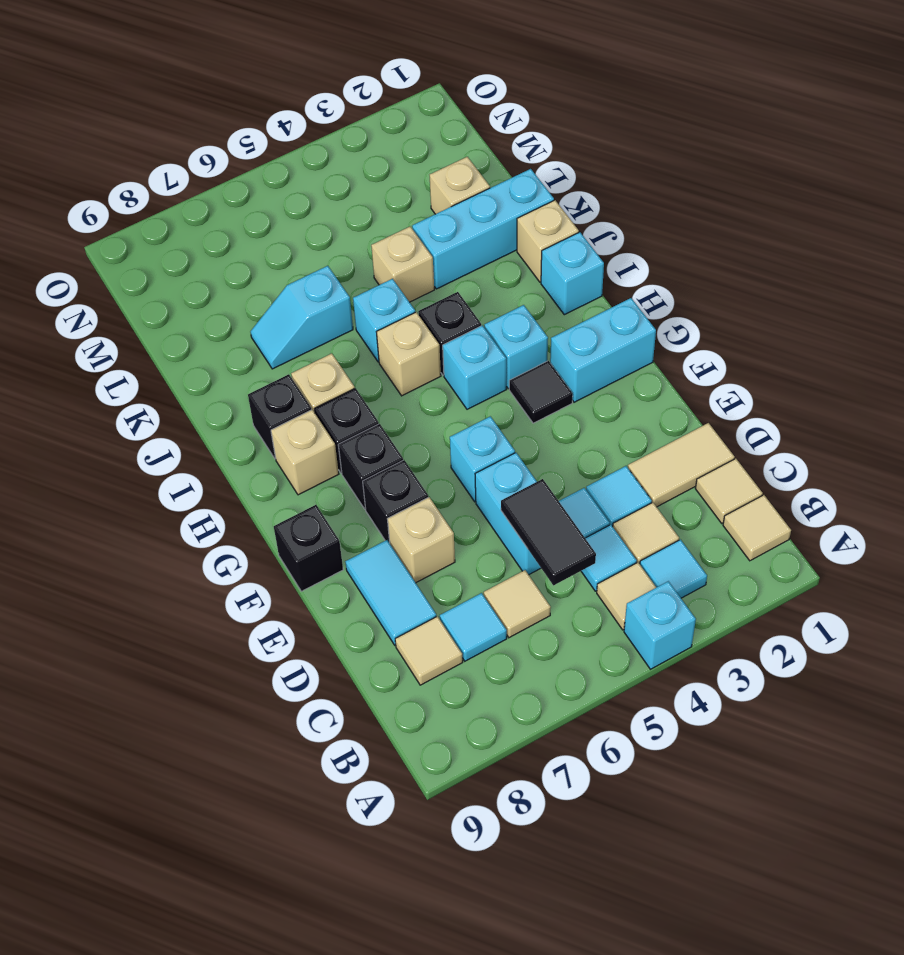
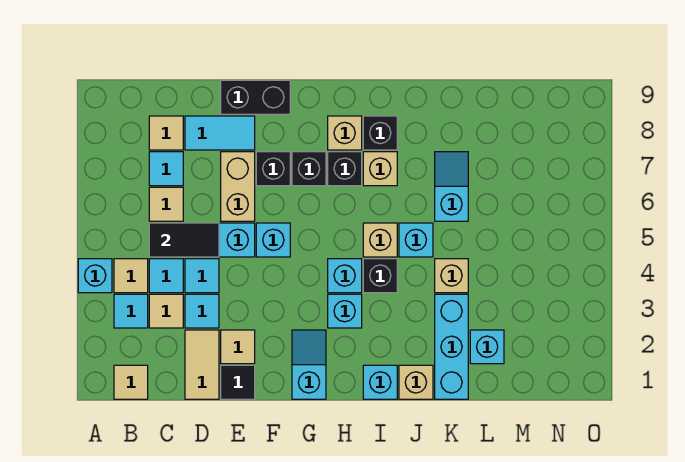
tan 1x1 tile [695,459,763,523] -> tan 1x1 tile moved to [221,330,255,364]
tan 1x1 brick [388,497,455,583] -> tan 1x2 brick [221,152,255,221]
black 1x1 brick [274,505,343,591] -> black 1x2 brick [221,80,290,114]
cyan 1x2 brick [550,298,656,402] -> cyan 1x2 slope [292,330,326,399]
black 1x1 tile [509,361,573,423] -> black 1x1 tile moved to [221,365,255,399]
tan 1x1 brick [430,157,490,214] -> cyan 1x1 brick [470,330,504,364]

